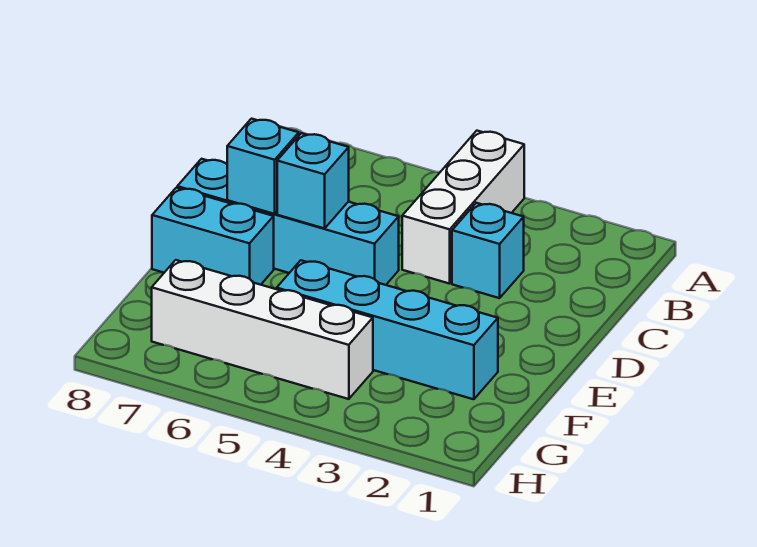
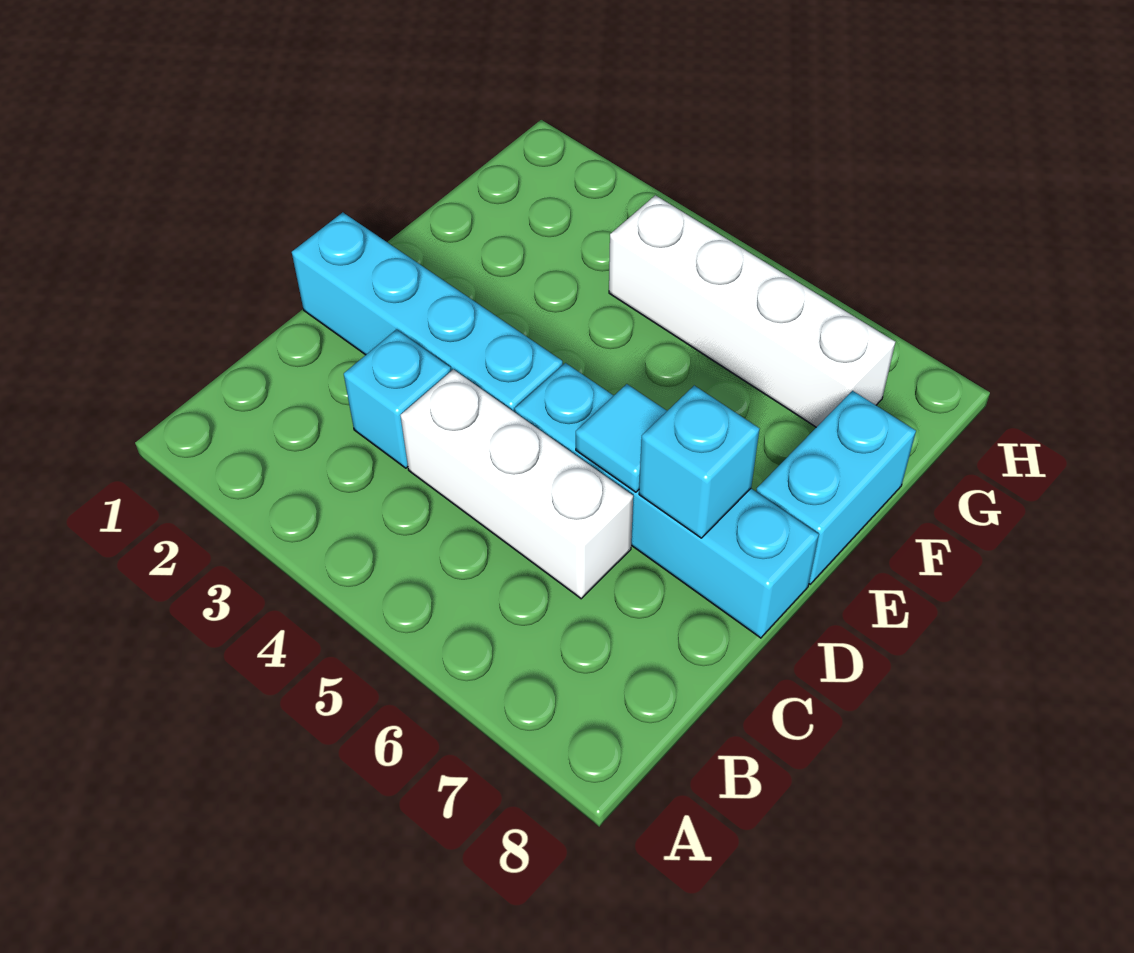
white 1x3 brick [402,131,524,284] -> white 1x3 brick turned to [400,369,633,599]
cyan 1x1 brick [277,133,349,229] -> cyan 1x1 tile [576,384,667,492]
cyan 1x2 brick [152,188,274,285] -> cyan 1x2 brick turned to [756,391,916,584]
cyan 1x4 brick [277,260,498,399] -> cyan 1x4 brick moved to [292,212,563,412]

